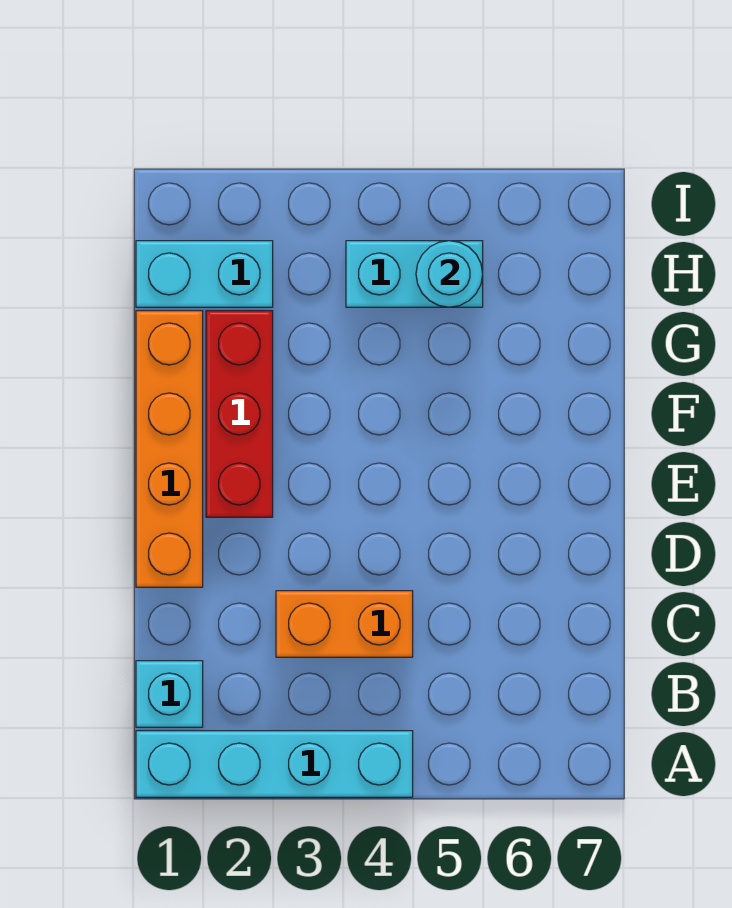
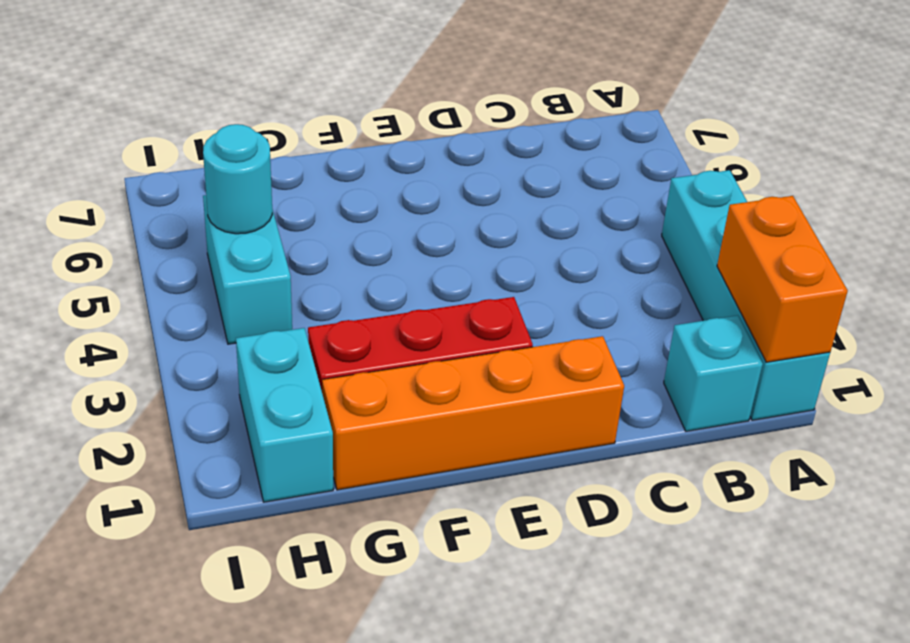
orange 1x2 brick [276,591,413,657] -> orange 1x2 brick moved to [717,196,848,362]

